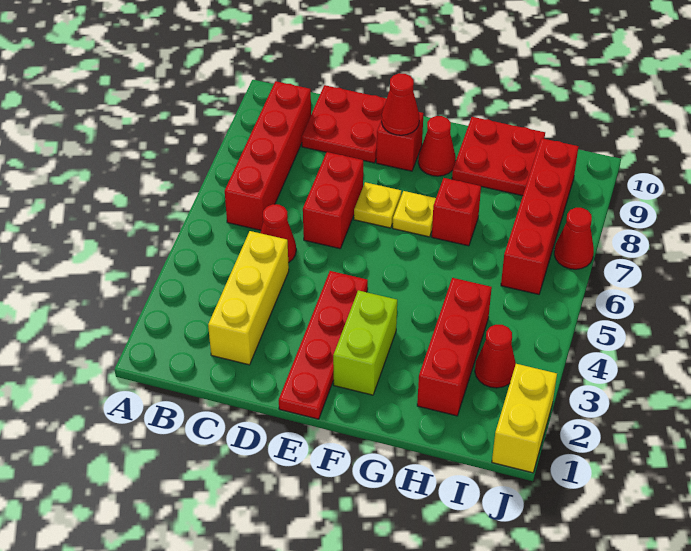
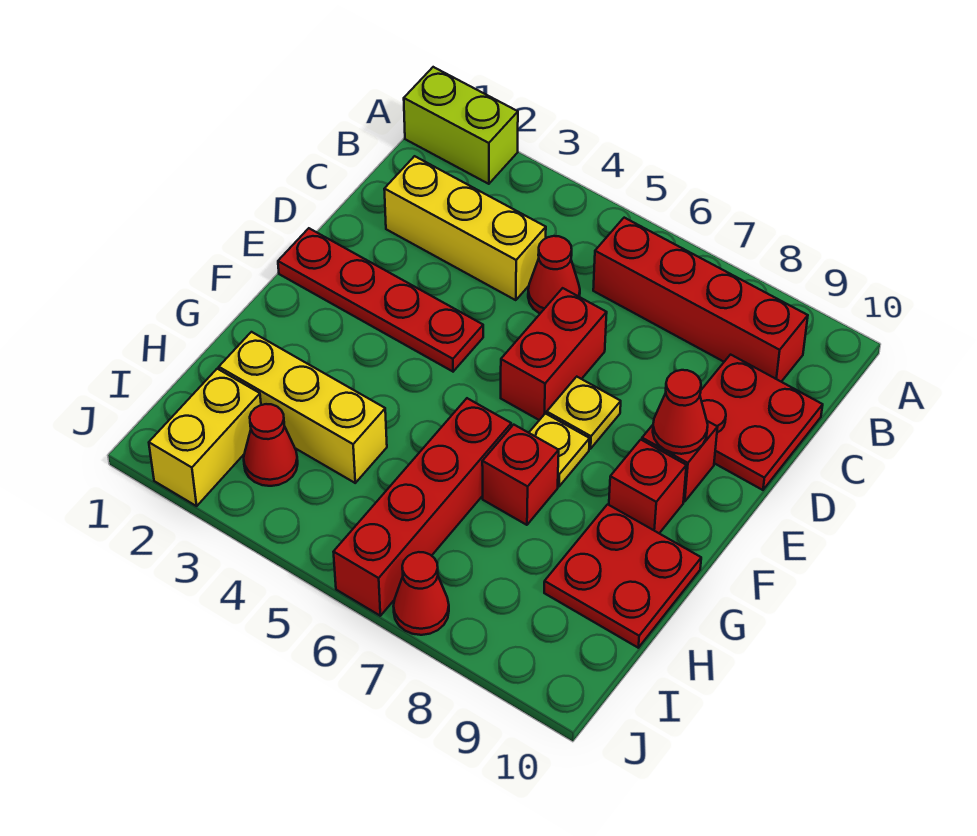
red 1x2 brick [303,152,363,249] -> red 1x2 brick turned to [501,288,607,420]
lime 1x2 brick [333,290,397,395] -> lime 1x2 brick moved to [404,67,518,184]
red 1x1 cone [418,116,456,176] -> red 1x1 brick [609,440,686,533]
red 1x3 brick [417,278,492,416] -> yellow 1x3 brick [219,332,387,483]
red 1x4 brick [501,138,579,294] -> red 1x4 brick turned to [334,398,511,616]
yellow 1x2 brick [492,364,557,473] -> yellow 1x2 brick turned to [149,369,261,506]

